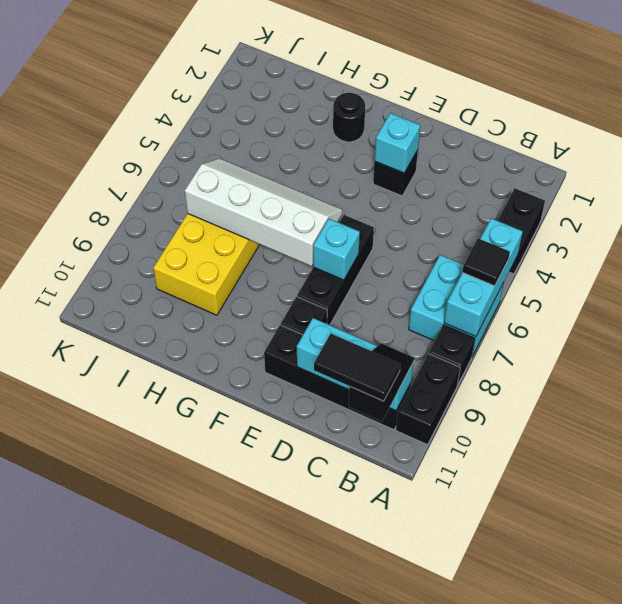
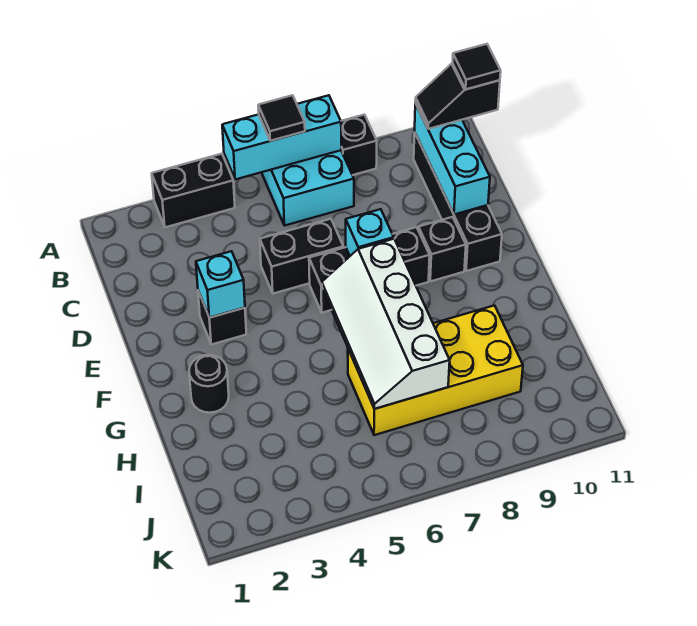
black 1x2 brick [396,354,460,445] -> black 1x2 brick moved to [260,219,343,294]
black 1x2 tile [314,334,400,401] -> black 1x1 tile [452,44,501,89]

